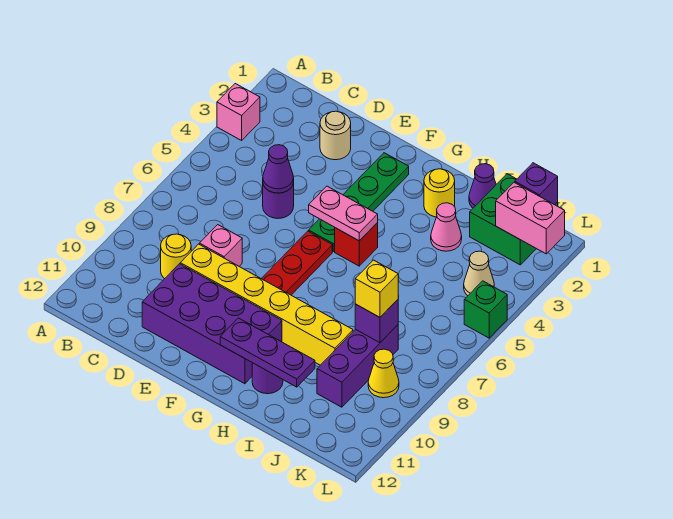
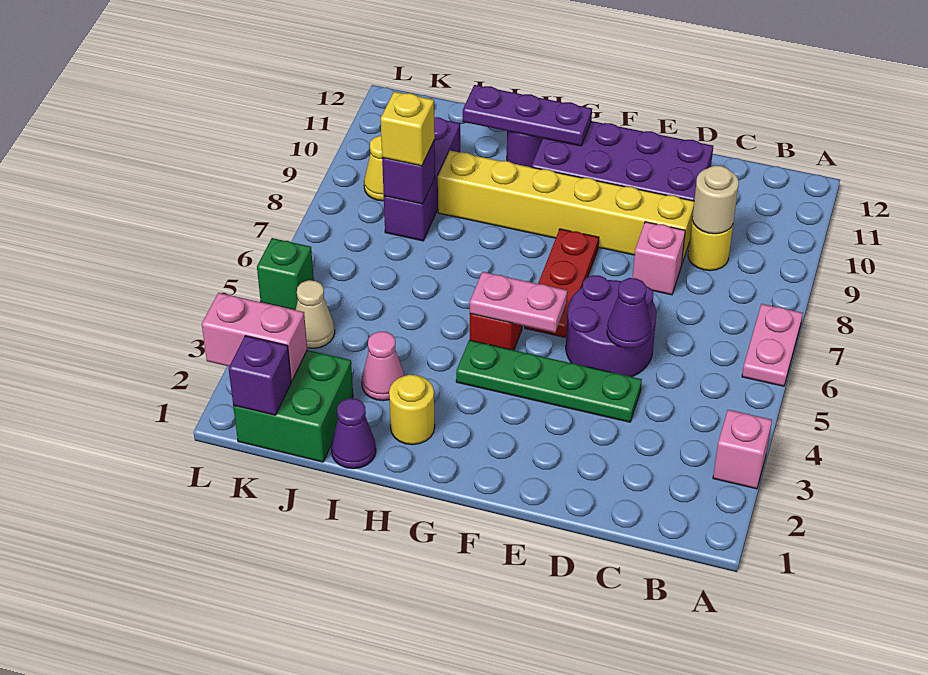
none -> pink 1x2 plate [742,304,803,386]
tan 1x1 round brick [320,111,351,160] -> tan 1x1 round brick moved to [692,166,739,234]
purple 1x1 round brick [263,182,294,218] -> purple 2x2 round brick [566,275,656,377]
green 1x4 plate [309,153,409,251] -> green 1x4 plate turned to [456,340,642,422]

